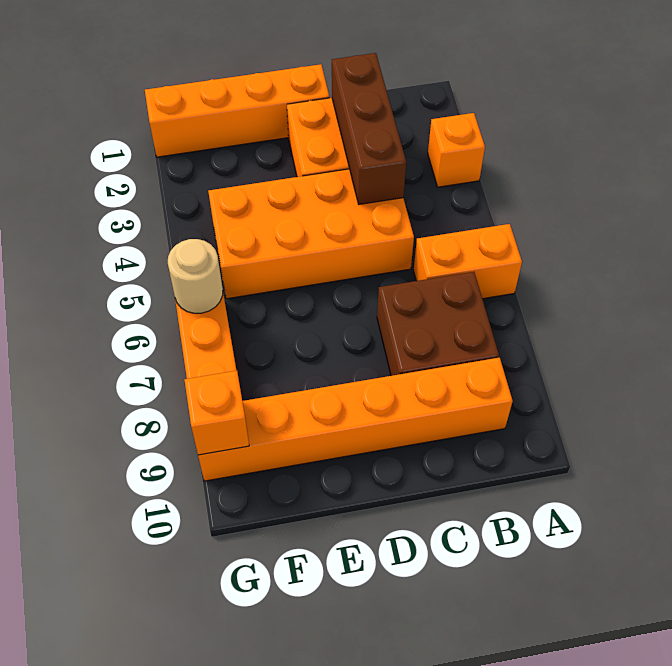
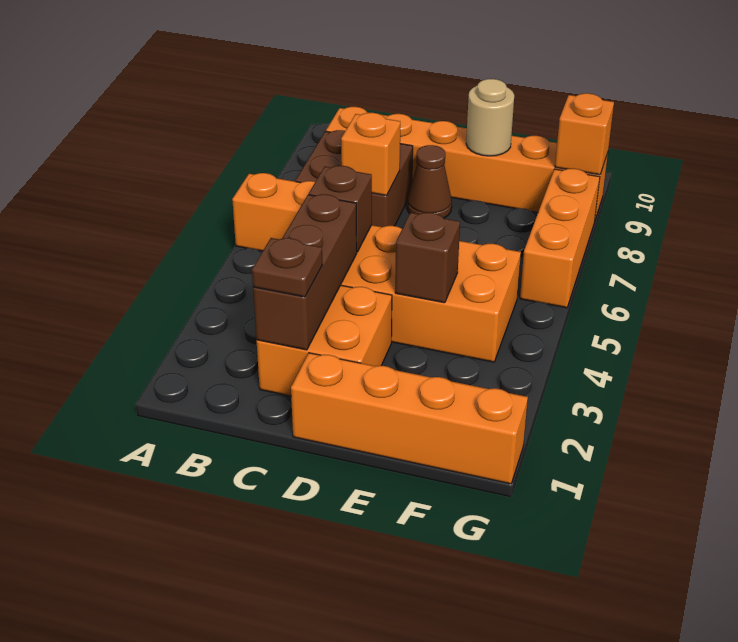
orange 1x1 brick [428,113,485,187] -> orange 1x1 brick moved to [341,113,400,195]
none -> brown 1x1 plate [252,238,323,297]
none -> brown 1x1 brick [309,166,372,252]
none -> brown 1x1 cone [407,145,452,218]
none -> brown 1x1 brick [395,213,460,303]
tan 1x1 round brick [168,239,223,313] -> tan 1x1 round brick moved to [466,79,514,156]

